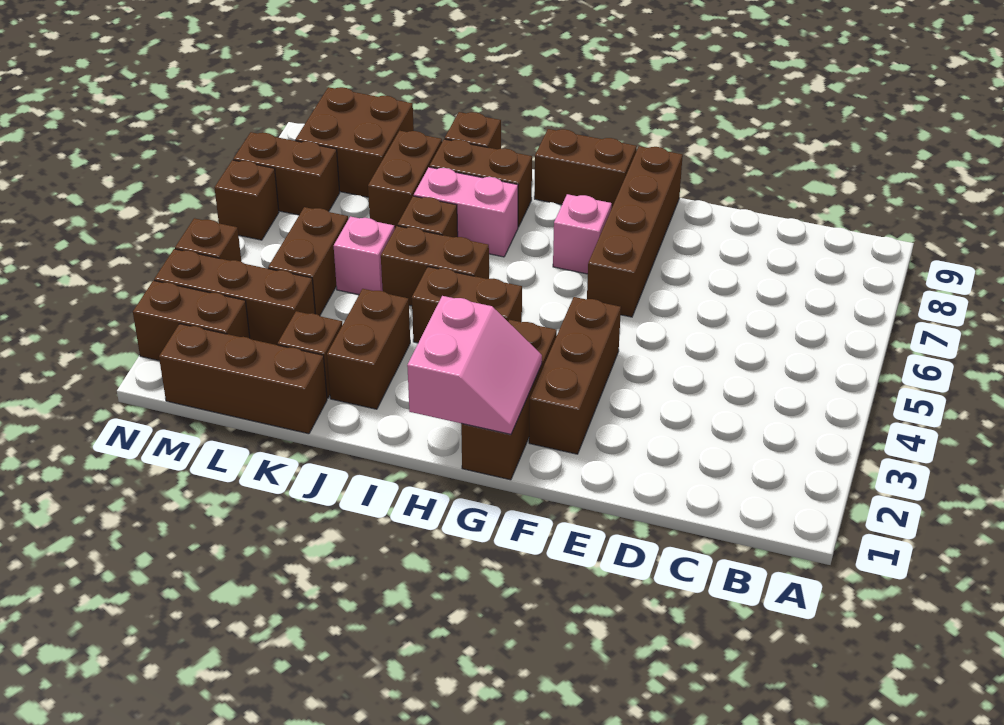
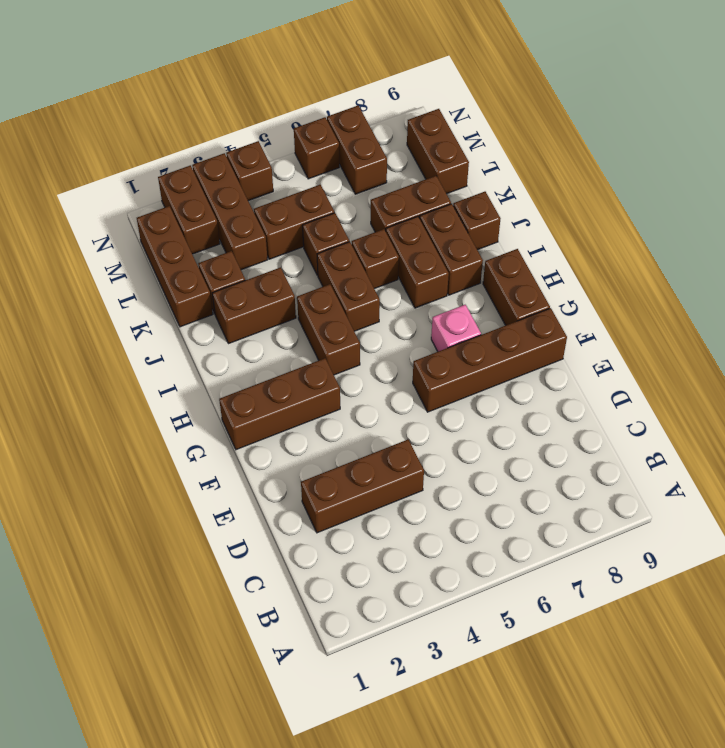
brown 1x3 brick [529,297,621,454] -> brown 1x3 brick moved to [301,440,424,533]
pink 2x2 slope [407,296,542,434] -> none
pink 1x2 brick [414,167,518,257] -> brown 1x2 brick [386,216,449,308]
pink 1x1 brick [334,216,395,295] -> brown 1x1 brick [303,213,350,275]
brown 2x2 brick [295,87,414,197] -> brown 1x2 brick [407,109,469,194]

